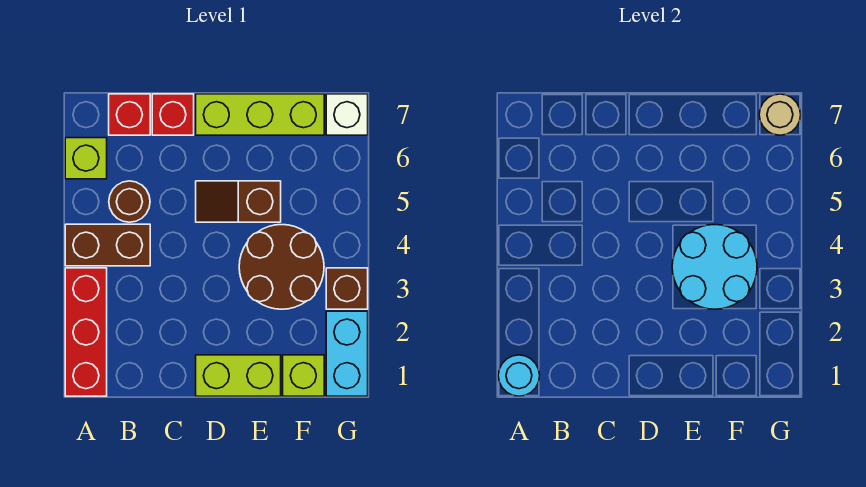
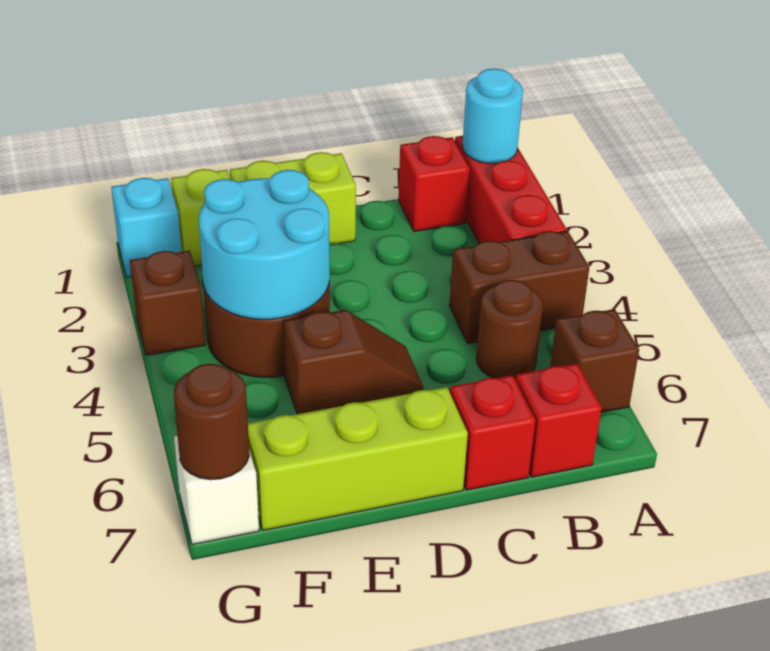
lime 1x1 brick [65,138,107,179] -> brown 1x1 brick [550,309,639,412]
none -> red 1x1 brick [398,136,470,232]
cyan 1x2 brick [326,311,368,396] -> cyan 1x1 brick [111,178,182,277]
tan 1x1 round brick [759,94,801,135] -> brown 1x1 round brick [174,364,249,480]

